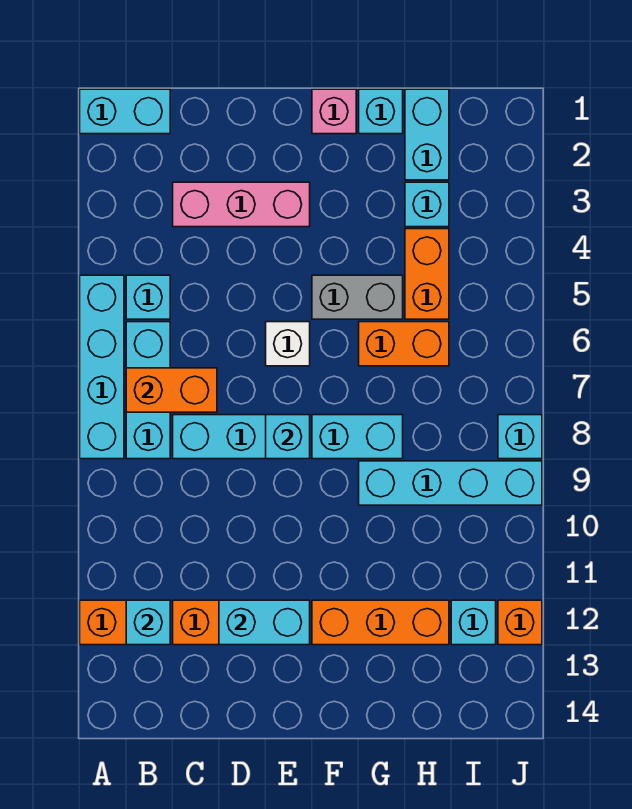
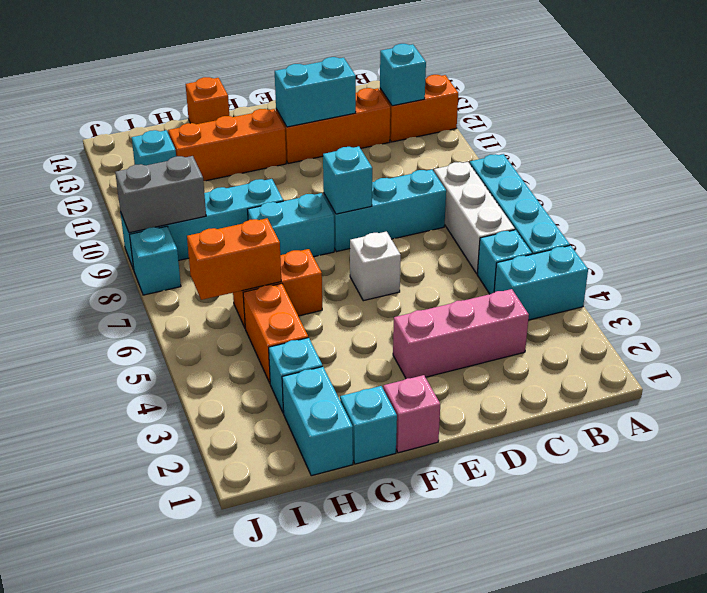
cyan 1x2 brick [80,89,170,134] -> cyan 1x2 brick moved to [494,245,588,320]
cyan 1x3 brick [126,322,170,459] -> white 1x3 brick [434,162,515,274]
orange 1x2 brick [126,368,217,412] -> orange 1x2 brick moved to [187,218,281,300]
grey 1x2 brick [312,275,403,319] -> grey 1x2 brick moved to [115,156,206,233]
orange 1x1 brick [498,600,542,645] -> orange 1x1 brick moved to [186,77,229,124]

